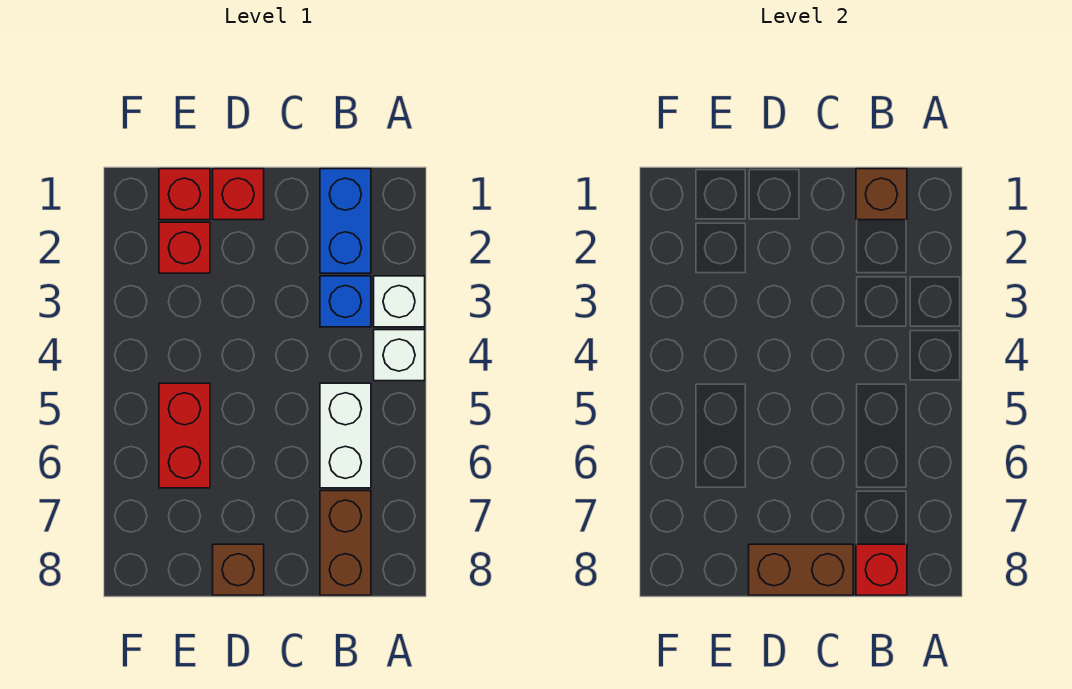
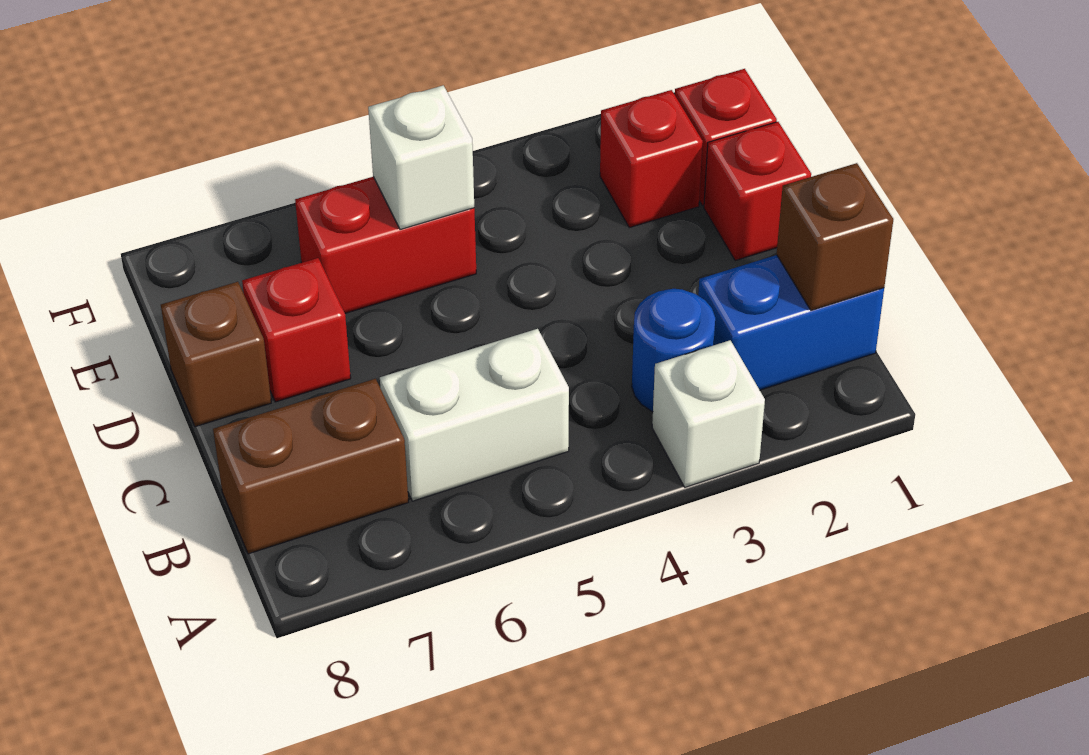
white 1x1 brick [374,330,425,381] -> white 1x1 brick moved to [368,85,474,230]
blue 1x1 brick [320,276,371,327] -> blue 1x1 round brick [632,289,715,411]
red 1x1 brick [856,544,907,595] -> red 1x1 brick moved to [242,258,351,402]
brown 1x2 brick [749,544,853,595] -> none

